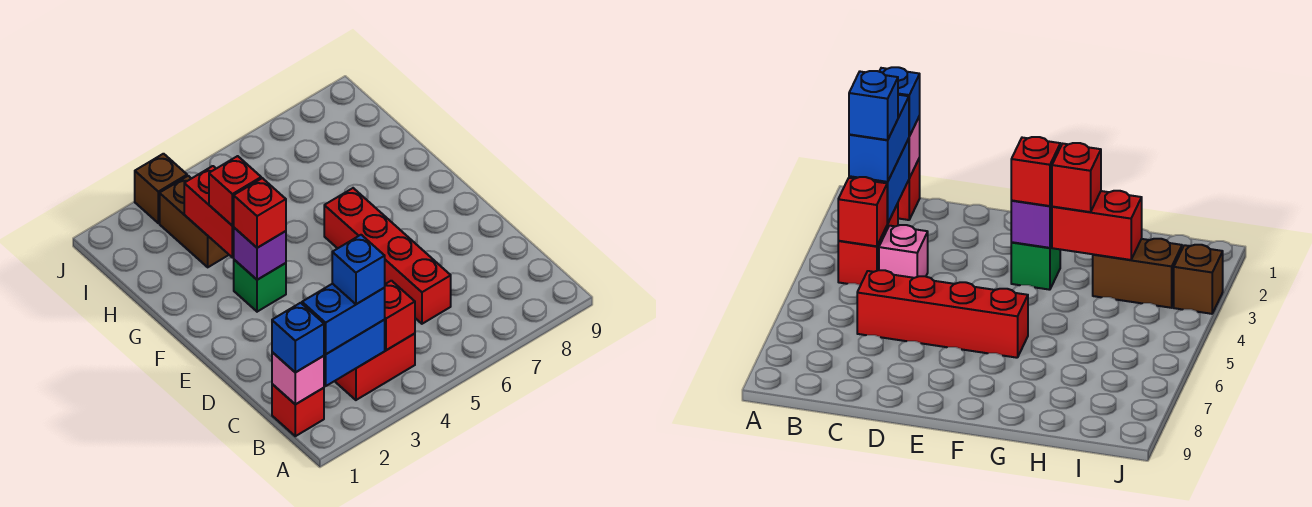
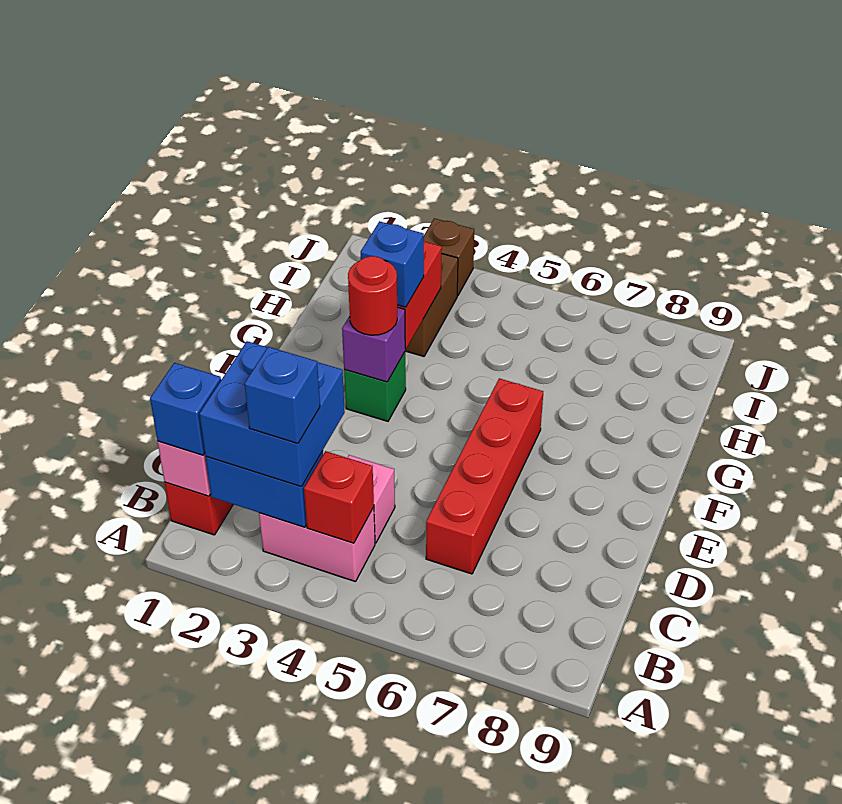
blue 1x2 brick [302,284,385,354] -> blue 2x2 brick [199,341,345,487]
red 1x2 brick [335,334,415,400] -> pink 1x2 brick [259,507,375,582]
red 1x1 brick [234,178,286,248] -> red 1x1 round brick [348,256,397,335]
red 1x1 brick [209,156,261,226] -> blue 1x1 brick [361,221,424,307]

